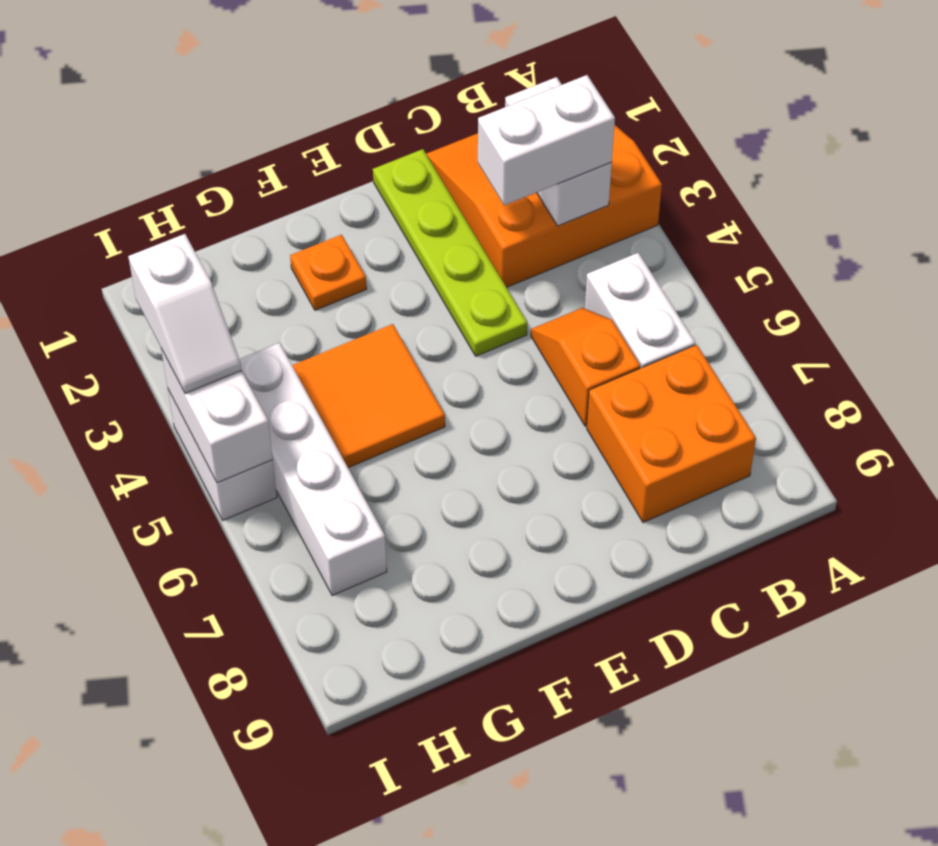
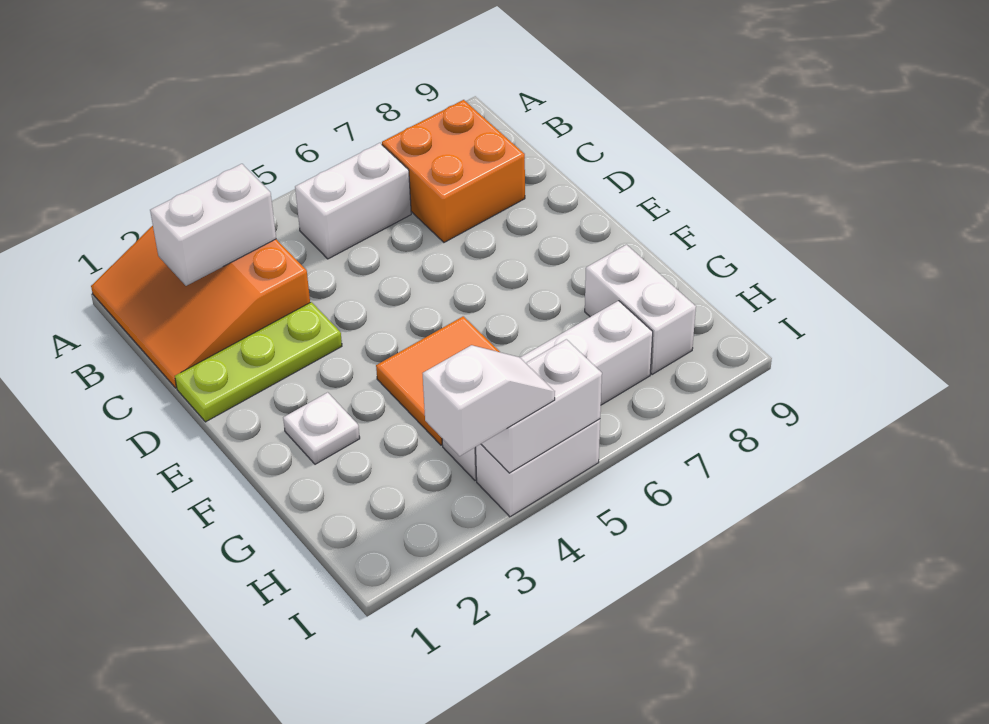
white 1x2 brick [478,75,615,205] -> white 1x2 brick moved to [585,245,696,374]
orange 1x2 slope [531,308,640,426] -> none
lime 1x4 plate [373,149,527,356] -> lime 1x3 plate [175,302,342,422]
orange 1x1 plate [290,235,367,310] -> white 1x1 plate [283,392,360,464]

